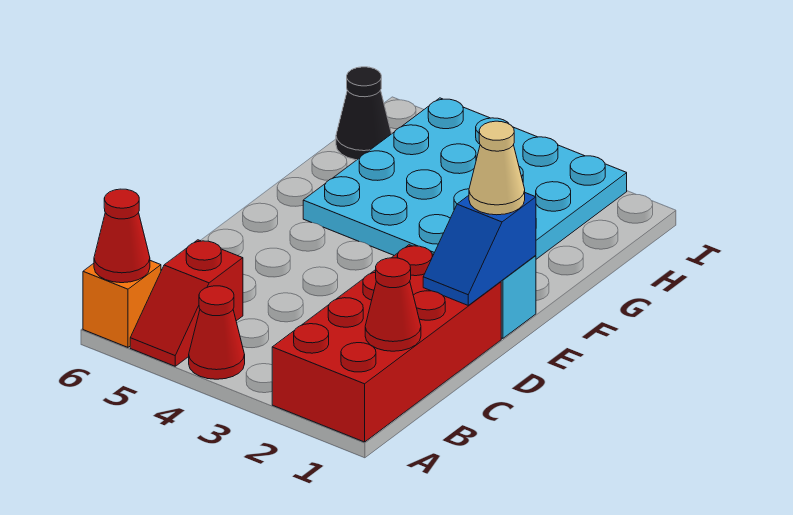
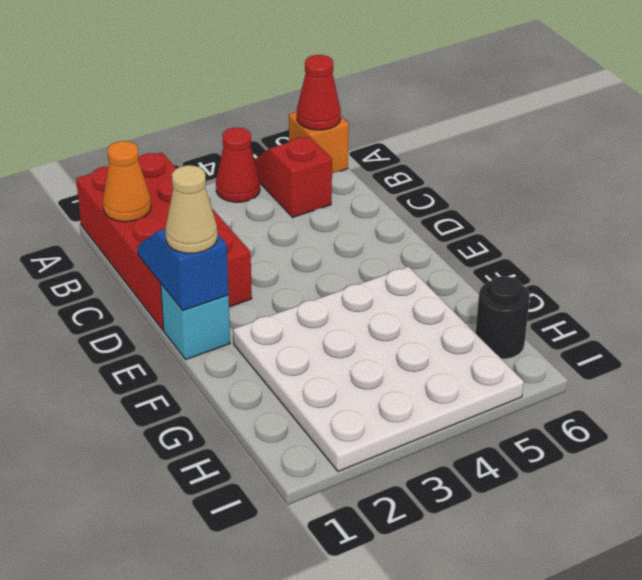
red 1x1 cone [365,258,421,351] -> orange 1x1 cone [103,141,151,222]
cyan 4x4 plate [303,98,627,259] -> white 4x4 plate [233,267,524,471]
black 1x1 cone [336,67,391,160] -> black 1x1 round brick [476,276,530,359]

